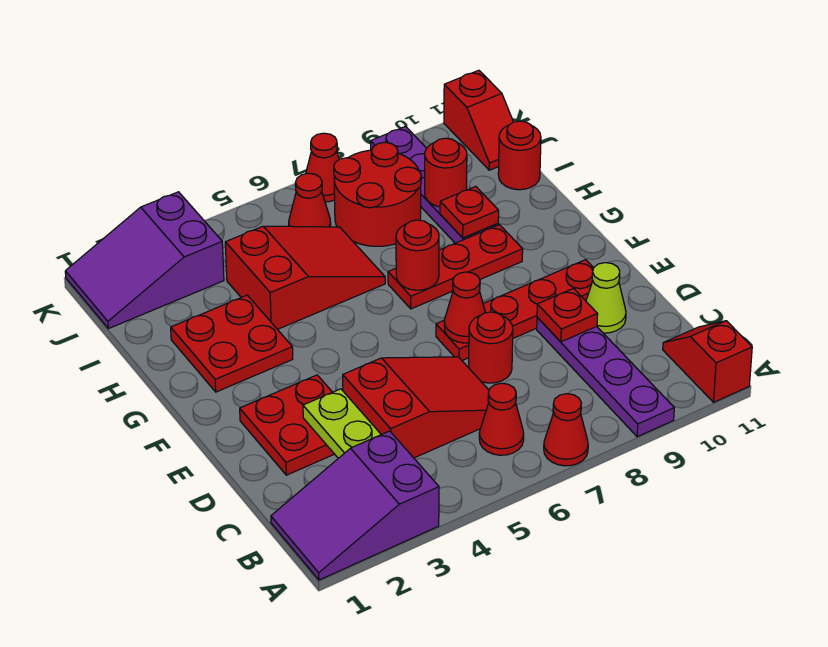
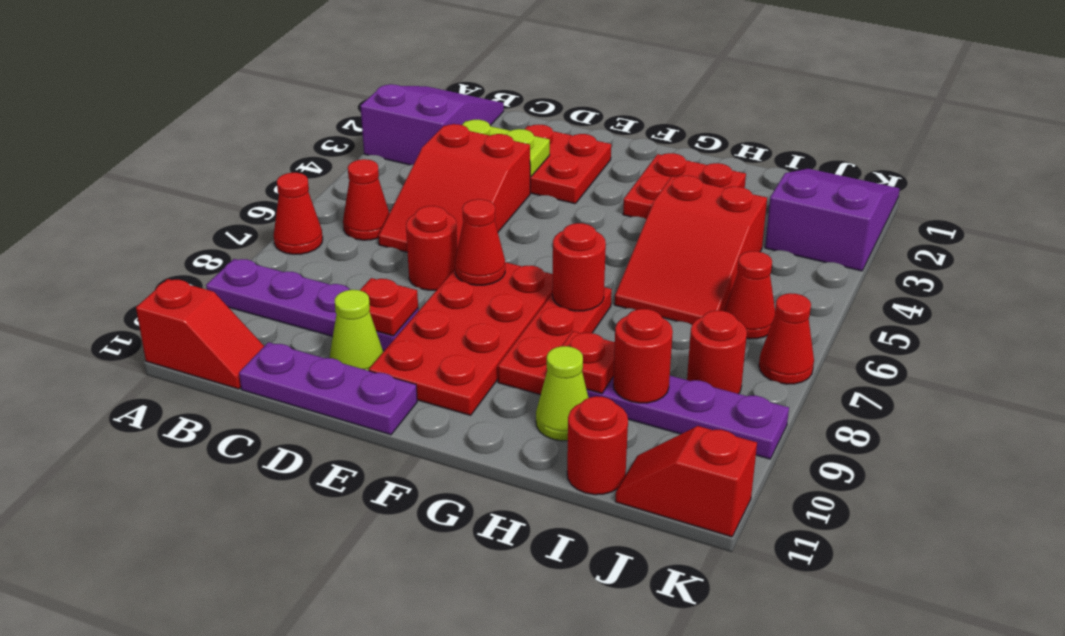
none -> purple 1x3 plate [239,342,417,435]
red 1x4 plate [436,260,594,361] -> red 2x4 plate [369,262,553,415]
none -> lime 1x1 cone [536,346,588,441]
red 2x2 round brick [334,142,421,246] -> red 1x1 round brick [687,310,747,394]

